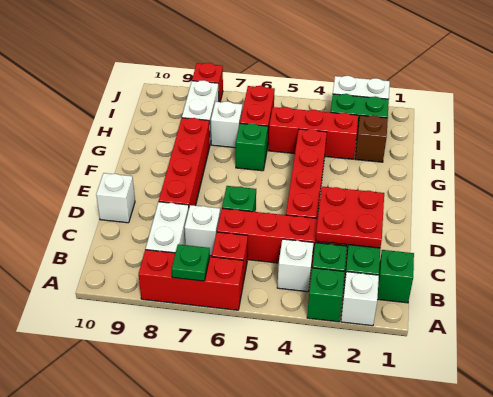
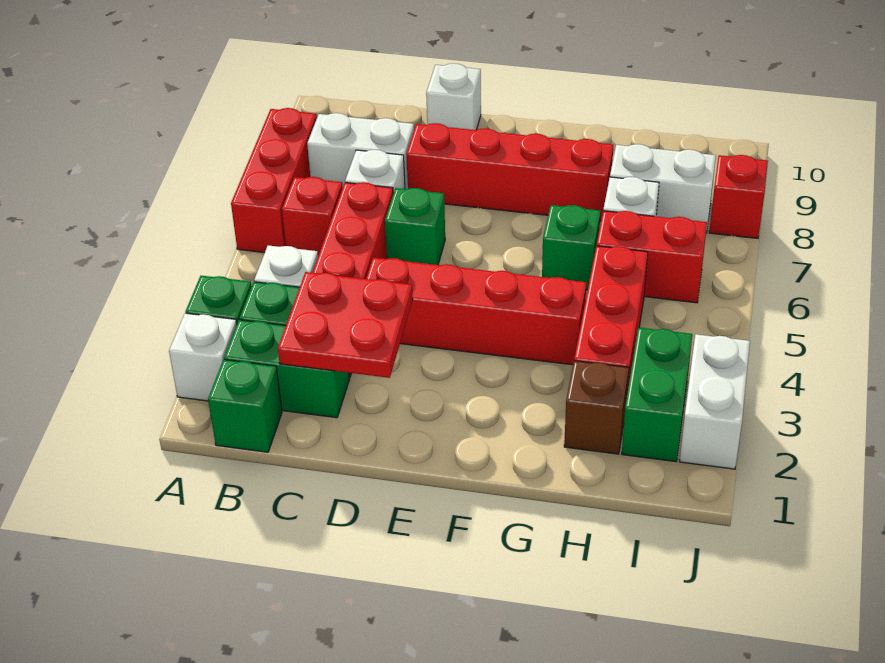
green 1x1 plate [172,244,210,281] -> none

